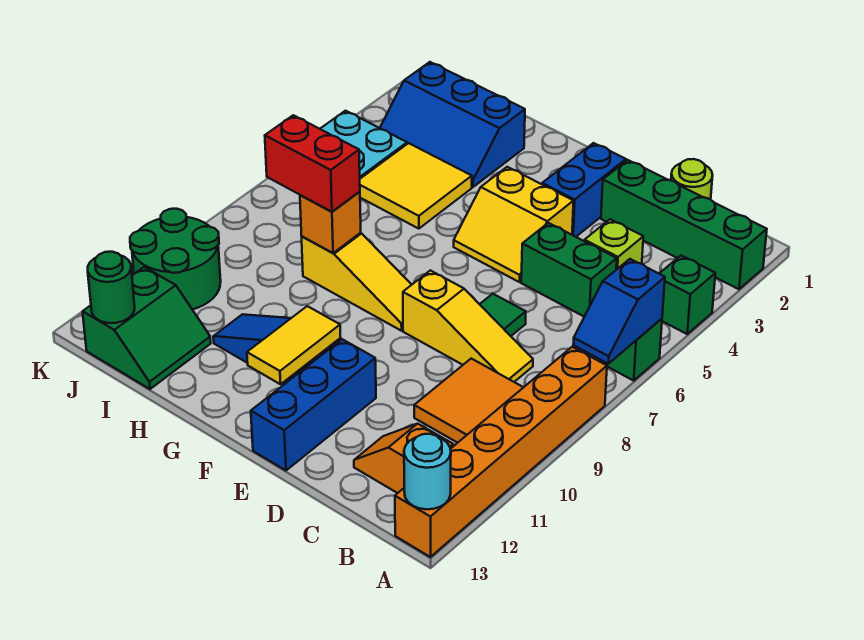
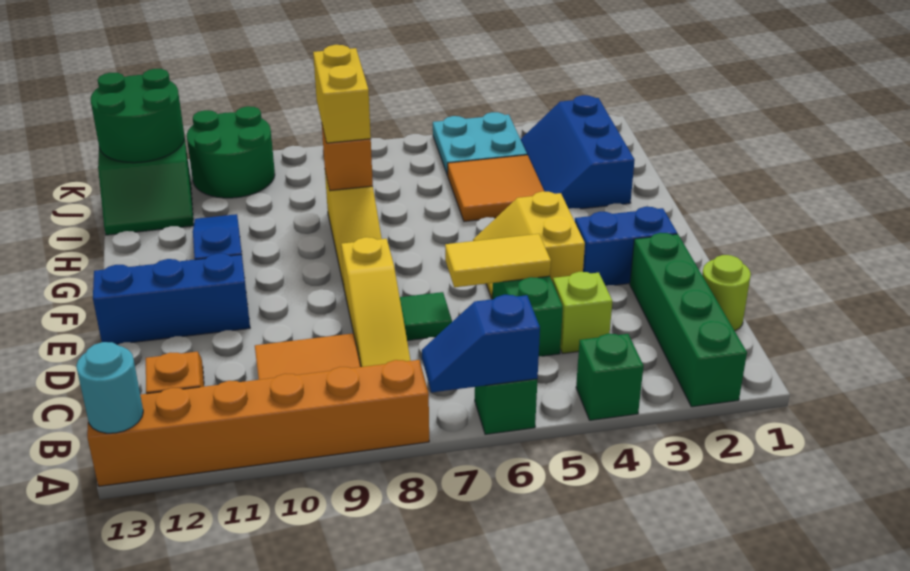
yellow 1x2 tile [247,306,340,384] -> yellow 1x2 tile moved to [445,234,551,287]
yellow 2x2 tile [360,143,472,229] -> orange 2x2 tile [448,155,545,221]
red 1x2 brick [265,115,360,212] -> yellow 1x2 brick [313,45,371,143]
green 1x1 round brick [88,252,135,323] -> green 2x2 round brick [91,69,185,163]

